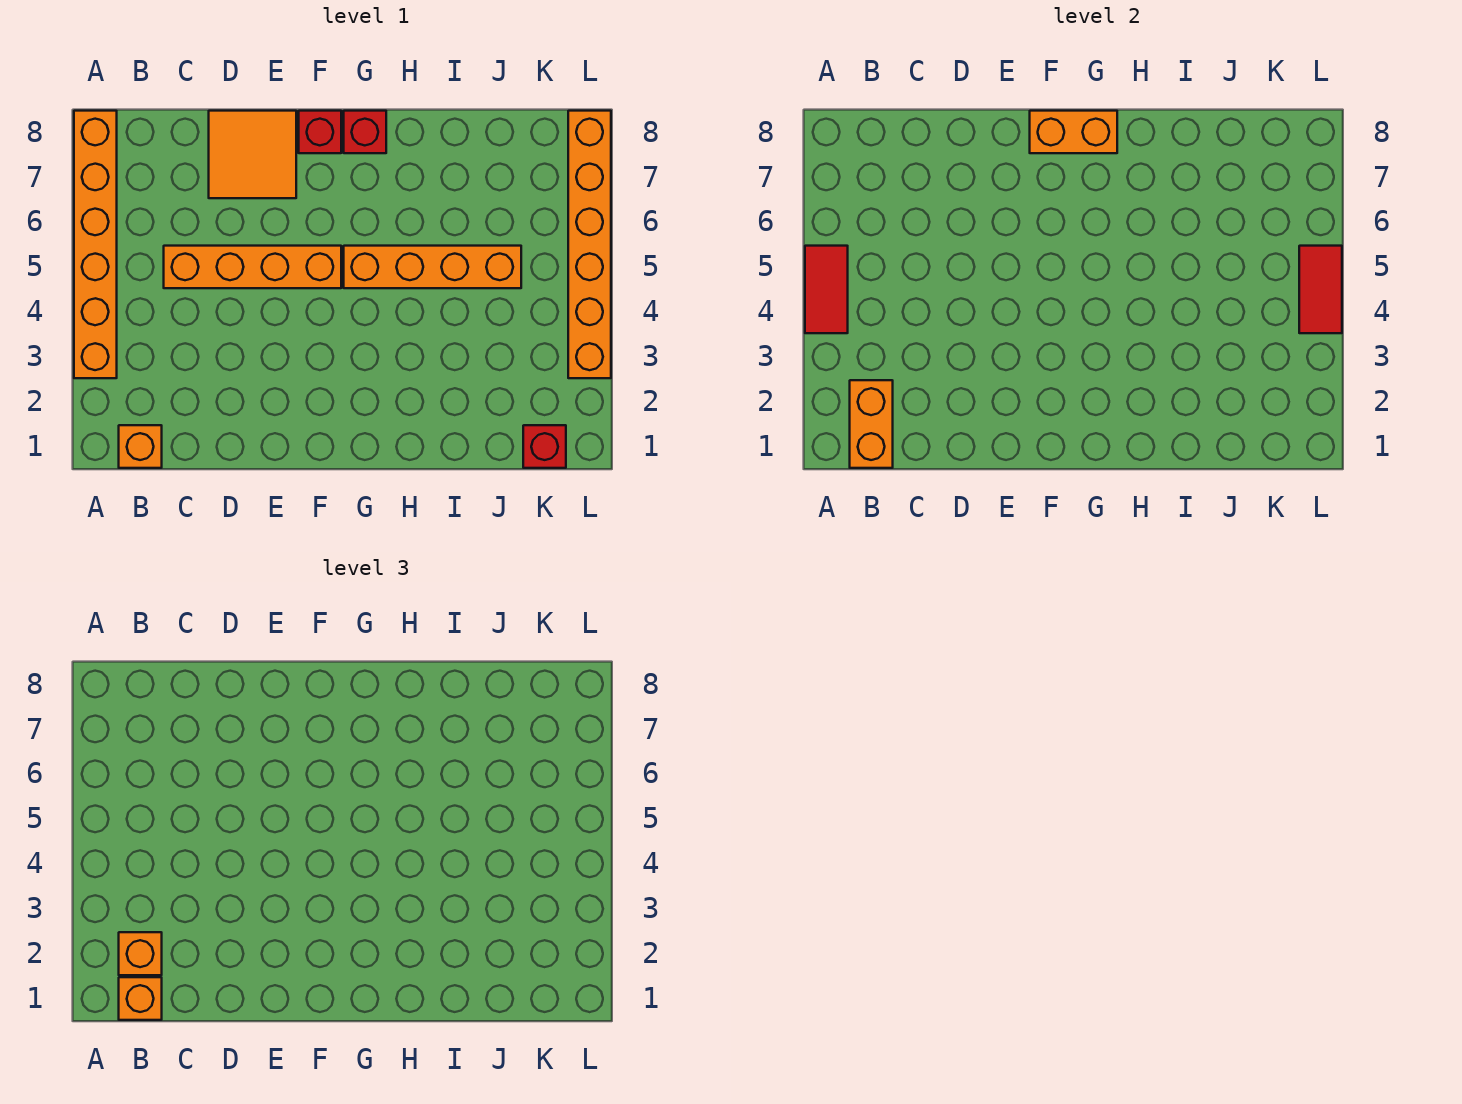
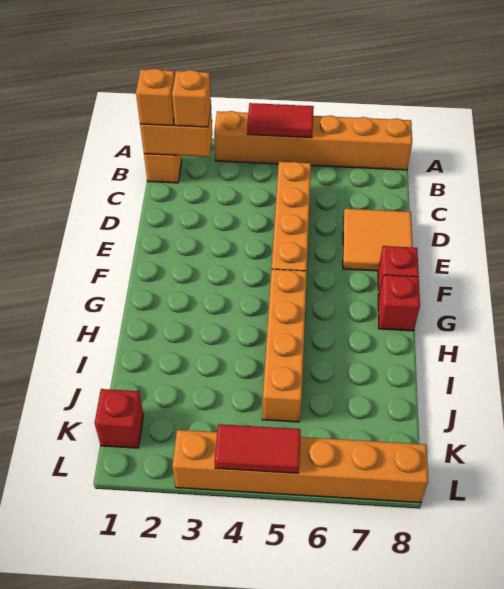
orange 1x2 brick [1030,111,1117,153] -> none

